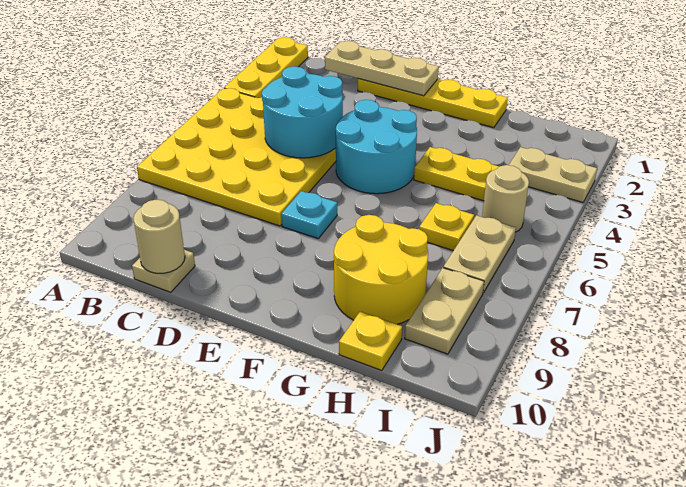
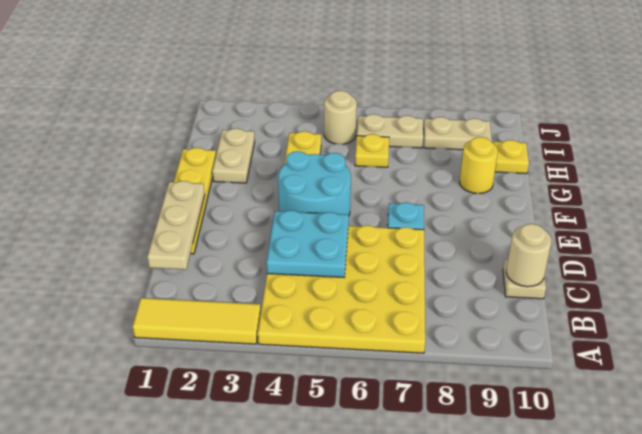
yellow 1x3 plate [224,37,308,98] -> yellow 1x3 tile [133,298,261,344]
cyan 2x2 round brick [262,66,343,158] -> cyan 2x2 plate [267,210,349,277]
yellow 2x2 round brick [334,215,428,324] -> yellow 1x1 round brick [460,137,498,193]
tan 1x2 plate [509,147,597,202] -> tan 1x2 plate moved to [212,128,255,183]

